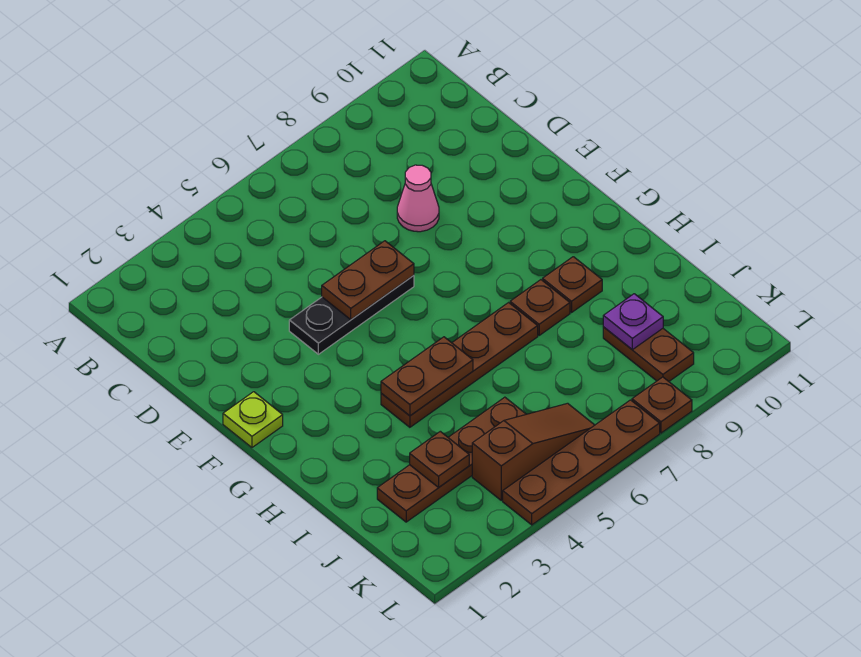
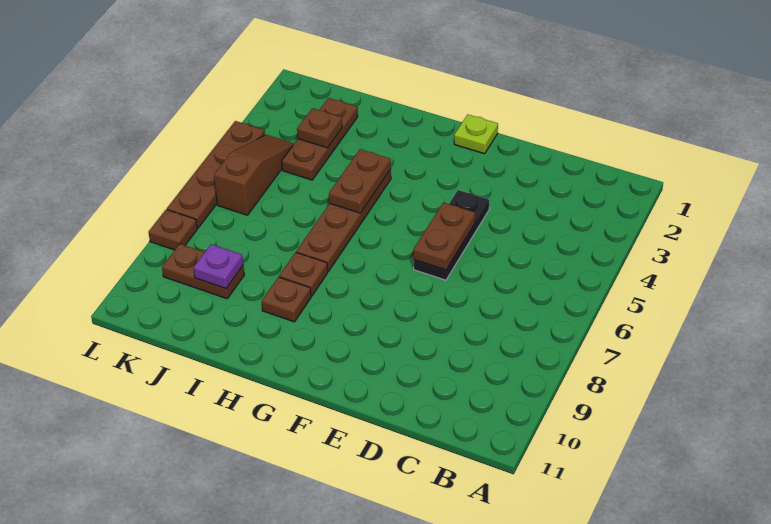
pink 1x1 cone [397,165,439,232] -> none
brown 1x4 plate [377,397,526,522] -> brown 1x3 plate [282,98,358,180]
brown 1x3 slope [472,403,594,500] -> brown 1x3 slope turned to [214,135,294,215]

